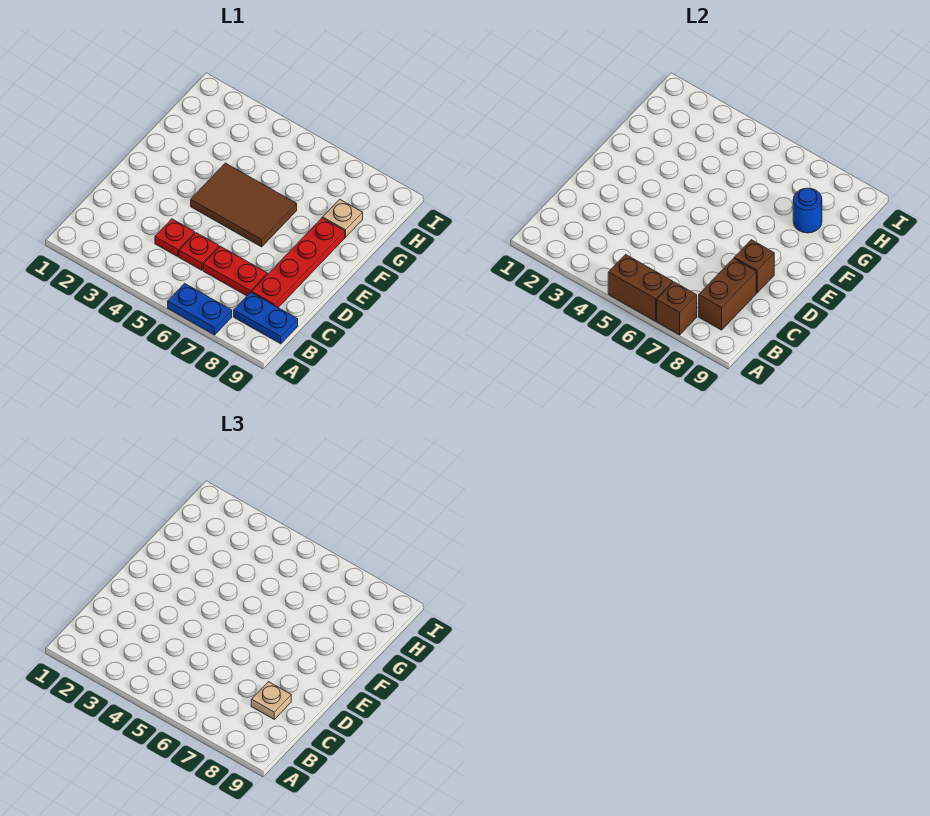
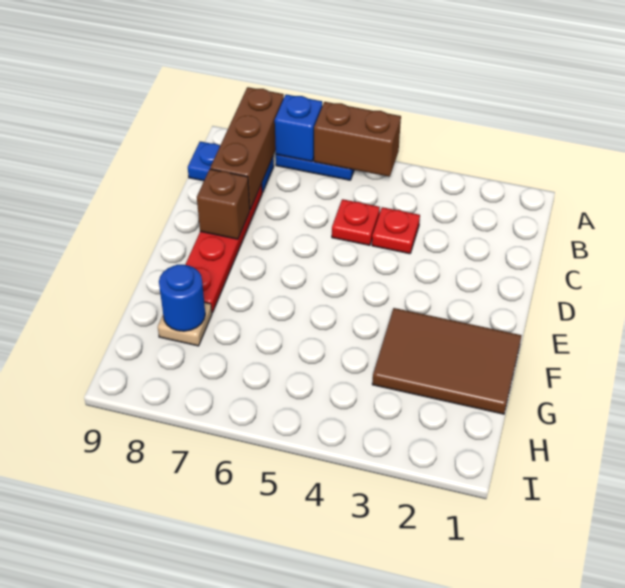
brown 1x1 brick [657,282,697,335] -> blue 1x1 brick [275,94,322,162]
brown 1x2 brick [699,258,756,330] -> brown 1x3 brick [210,87,284,209]
red 1x2 plate [203,246,267,296] -> none
tan 1x1 plate [251,682,291,719] -> none
brown 2x3 tile [191,163,297,247] -> brown 2x3 tile moved to [372,308,522,414]

